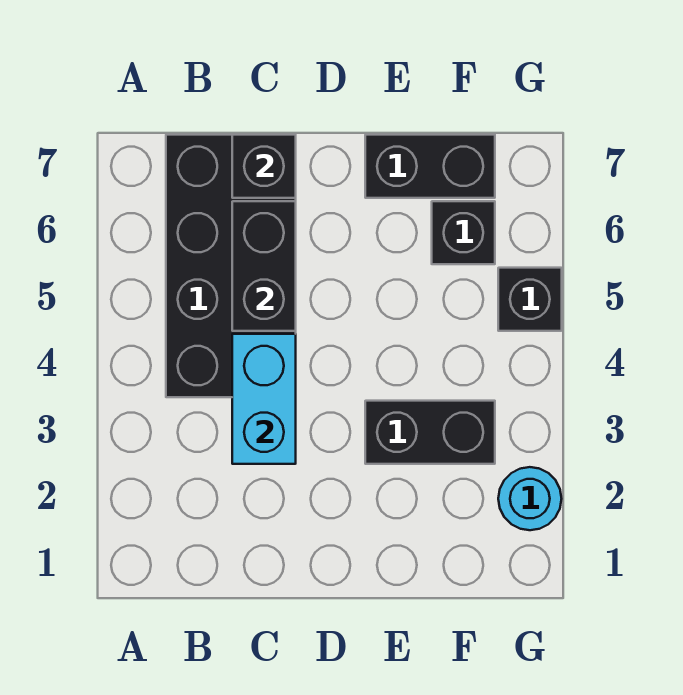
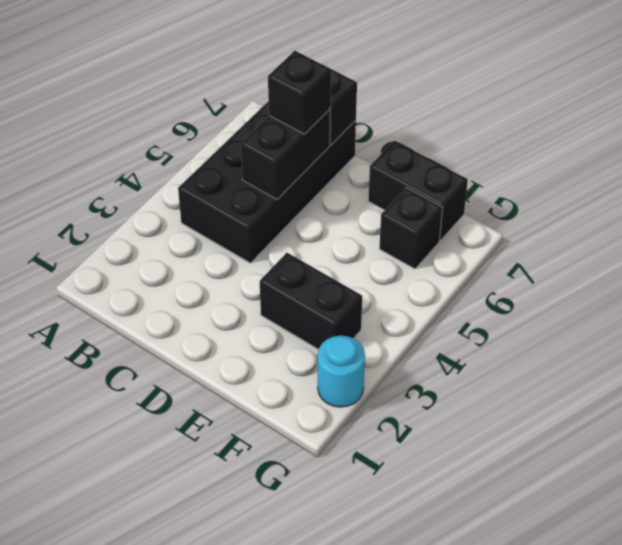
cyan 1x2 brick [232,334,296,464] -> none
black 1x1 brick [498,268,562,331] -> black 1x1 brick moved to [268,51,331,134]

